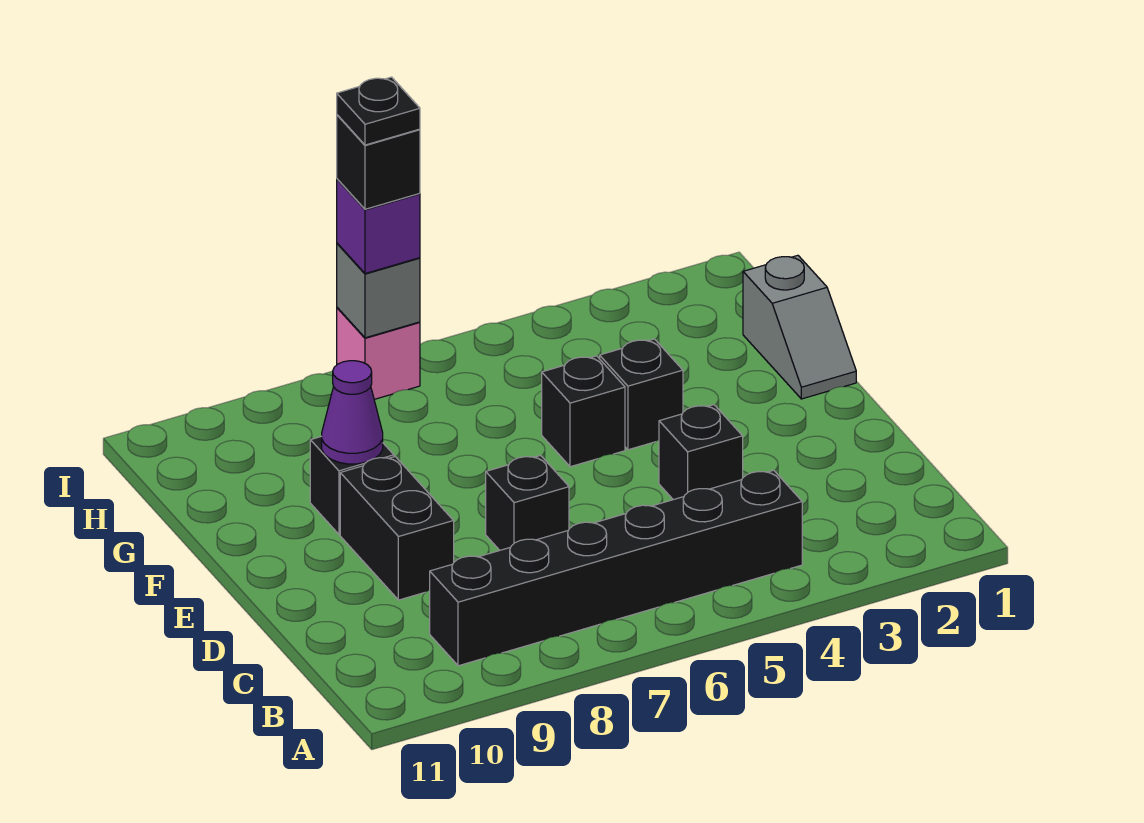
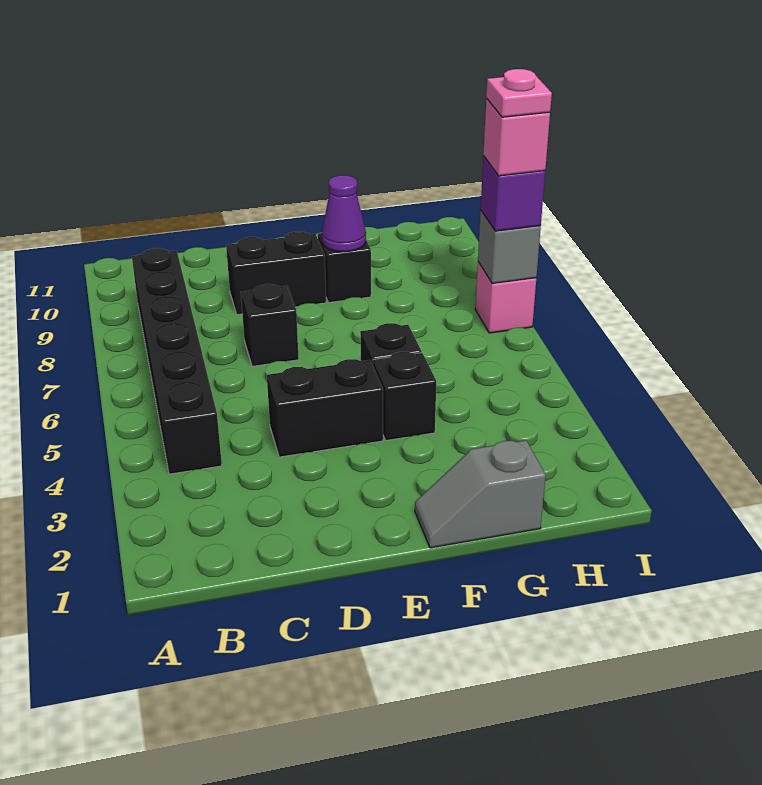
black 1x1 brick [659,405,743,500] -> black 1x2 brick [267,359,383,457]
black 1x1 brick [337,115,420,209] -> pink 1x1 brick [483,99,550,176]
black 1x1 plate [337,77,420,145] -> pink 1x1 plate [486,69,552,117]

